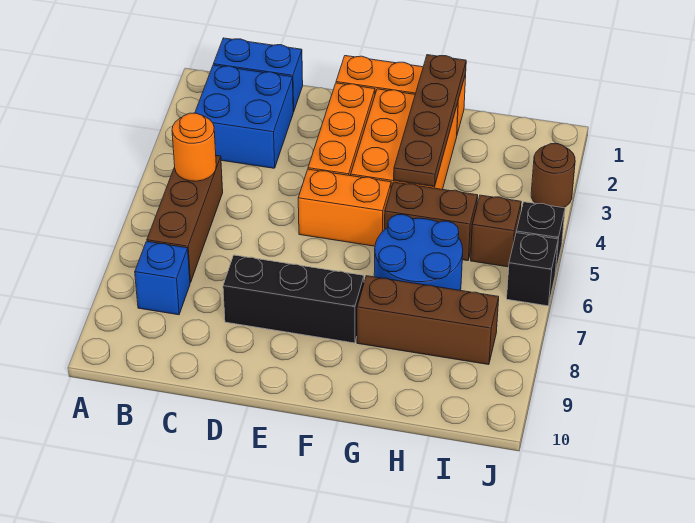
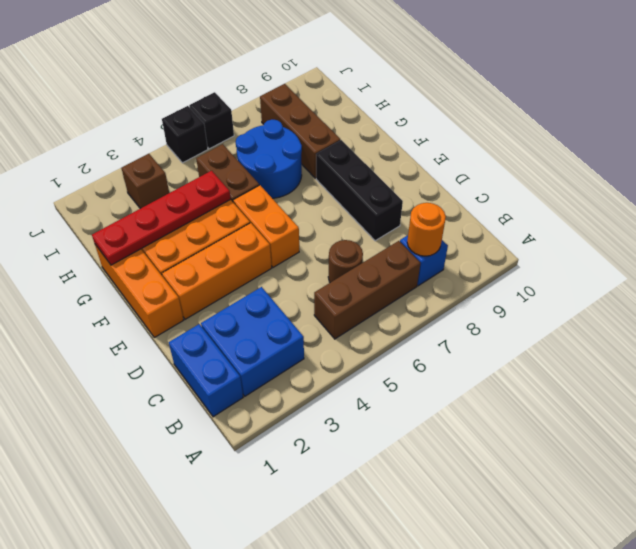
orange 1x1 round brick [172,113,216,181] -> orange 1x1 round brick moved to [407,203,446,256]
brown 1x4 plate [394,55,466,186] -> red 1x4 plate [92,171,231,265]
brown 1x1 brick [471,195,521,267] -> brown 1x1 brick moved to [121,154,169,209]
brown 1x1 round brick [531,144,575,208] -> brown 1x1 round brick moved to [328,240,363,283]

